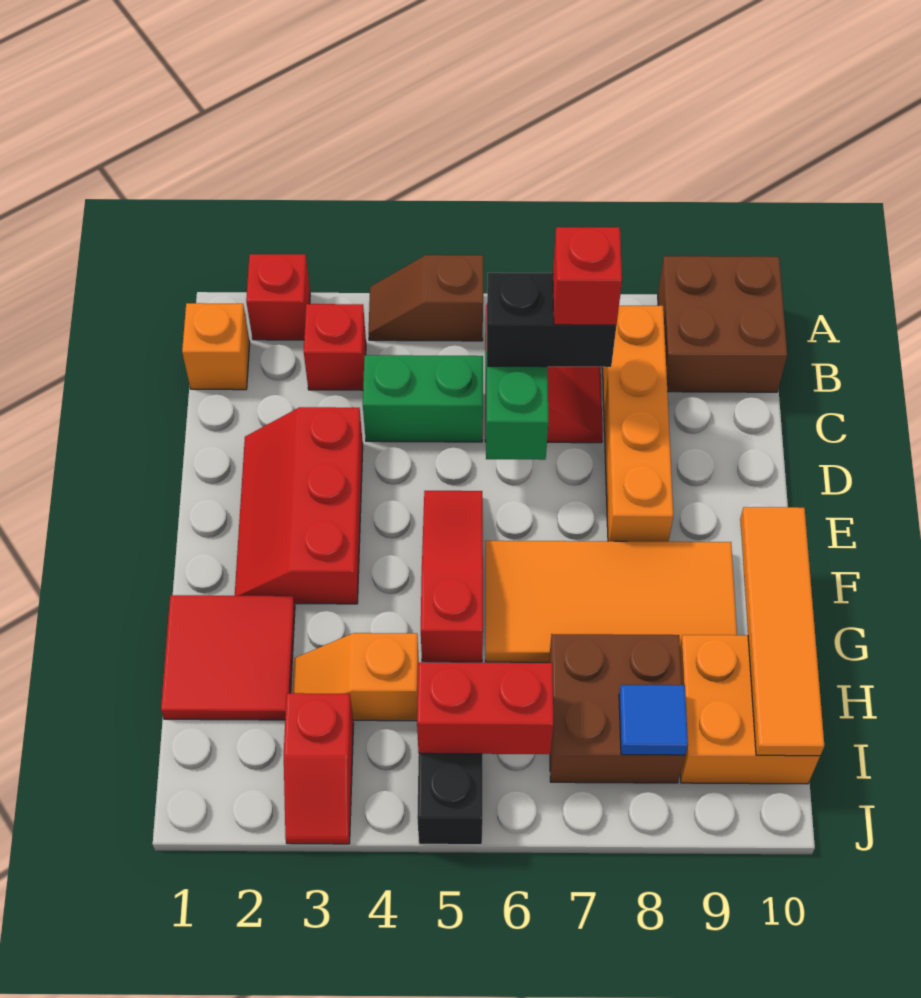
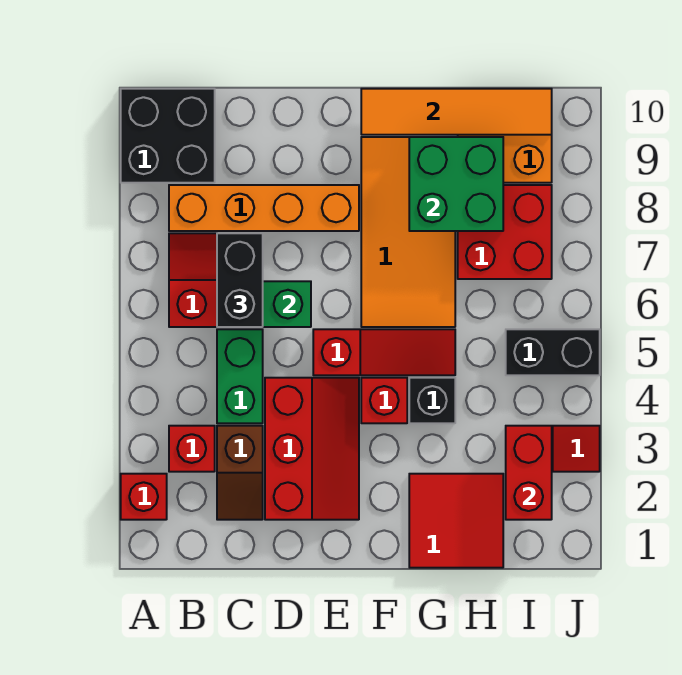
brown 1x2 slope [368,255,483,341] -> brown 1x2 slope moved to [217,426,263,520]
brown 2x2 brick [658,256,787,392] -> black 2x2 brick [121,89,215,183]
orange 1x1 brick [182,303,250,390] -> none
red 1x1 brick [553,227,622,325] -> red 1x1 brick moved to [361,378,407,423]
red 2x3 slope [235,407,363,604] -> red 2x3 slope turned to [265,378,359,520]
red 1x3 slope [421,491,483,662] -> red 1x3 slope turned to [313,329,455,375]
none -> black 1x1 brick [409,378,455,423]
none -> green 2x2 brick [409,137,503,231]
orange 1x2 slope [293,633,419,721] -> none
brown 2x2 brick [549,634,685,783] -> red 2x2 brick [458,185,552,279]
red 1x2 brick [417,662,553,754] -> red 1x2 brick moved to [506,426,552,520]
blue 1x1 tile [619,685,688,755] -> none

